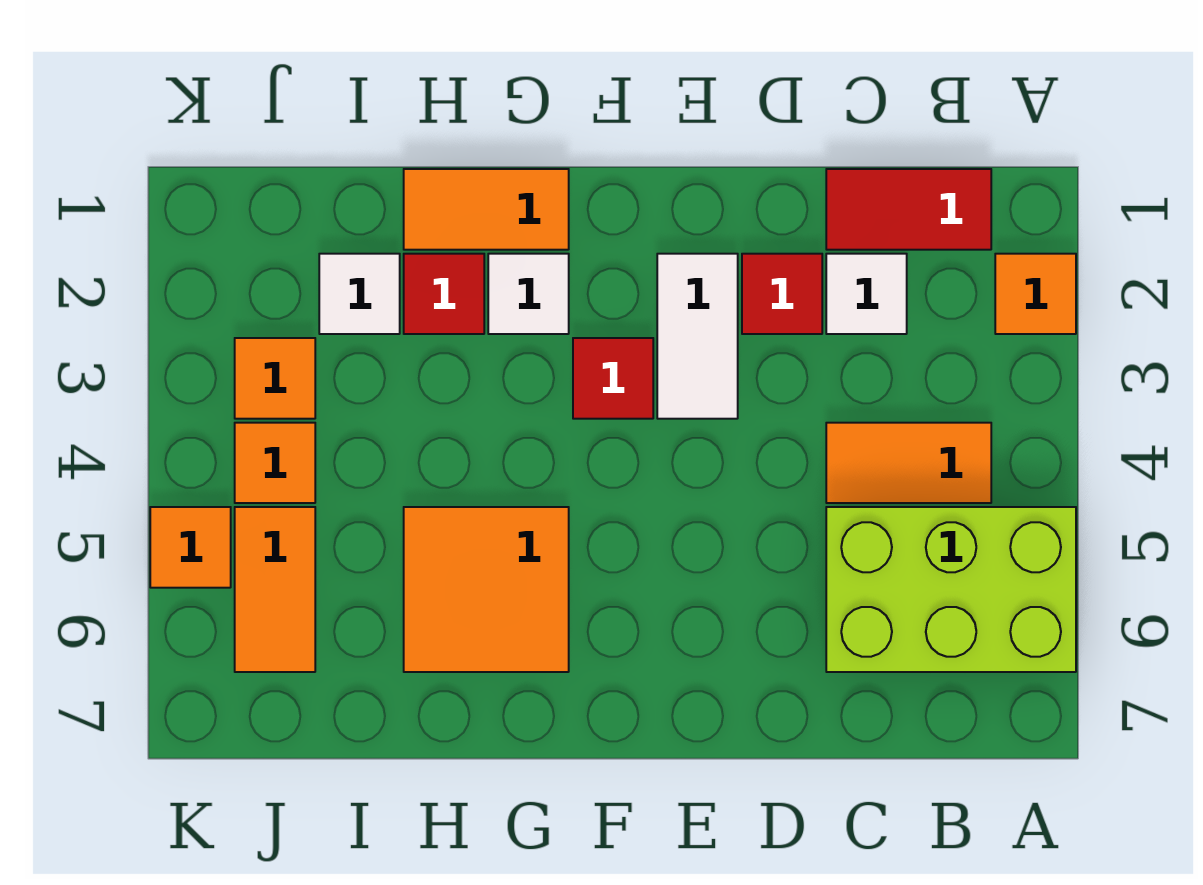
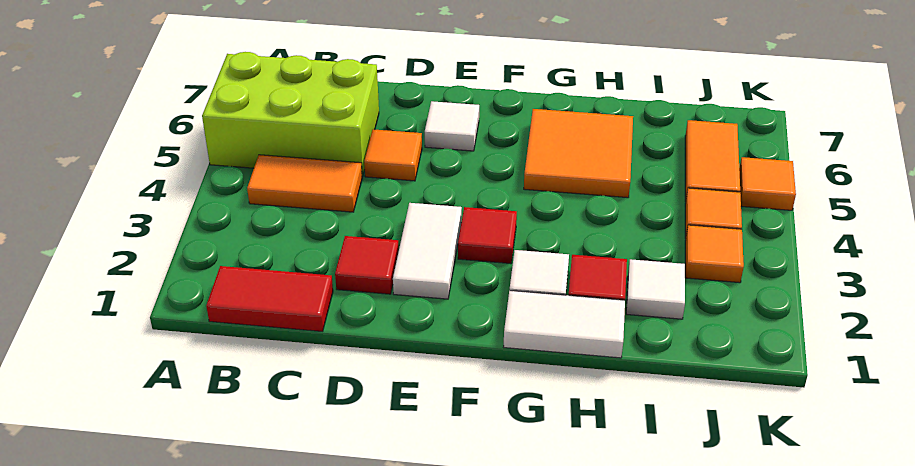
orange 1x1 tile [995,254,1076,334] -> orange 1x1 tile moved to [364,129,422,181]
white 1x1 tile [826,254,907,334] -> white 1x1 tile moved to [425,101,479,151]
orange 1x2 tile [404,169,569,250] -> white 1x2 tile [504,291,625,358]

